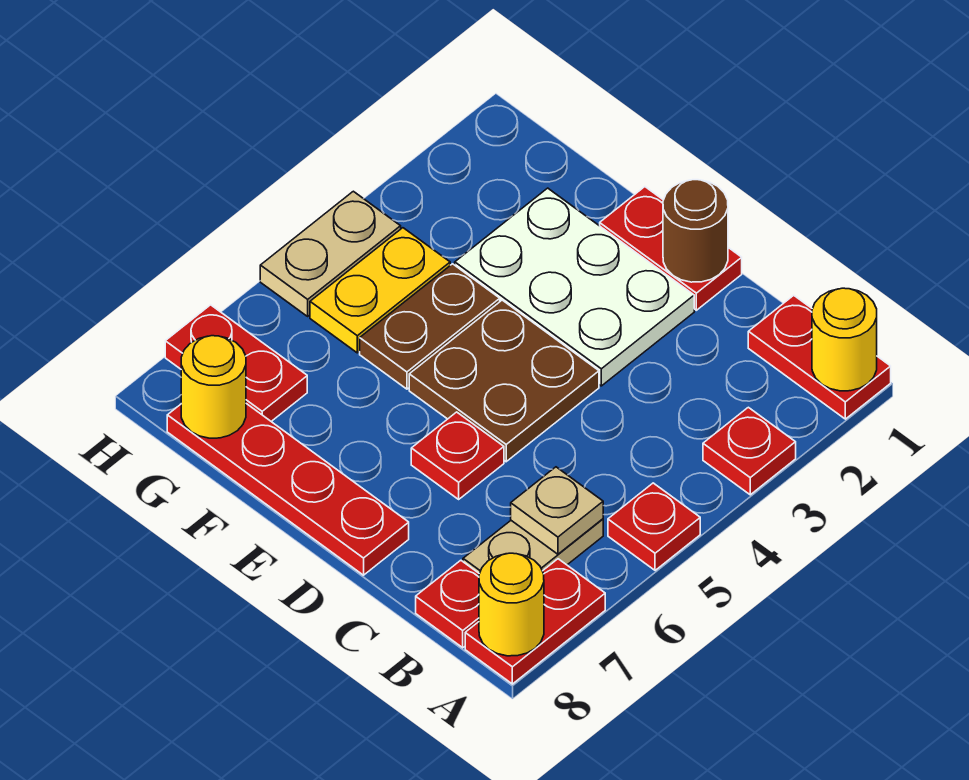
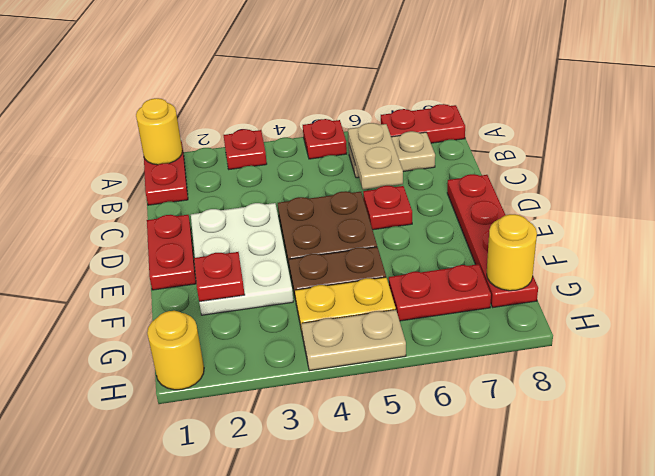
yellow 1x1 round brick [479,553,544,656] -> yellow 1x1 round brick moved to [147,311,204,390]
tan 1x1 plate [511,467,603,554] -> tan 1x2 plate [348,123,403,189]
red 1x1 plate [416,560,479,648] -> red 1x1 plate moved to [194,252,245,302]
brown 1x1 round brick [663,180,728,282] -> none
red 1x2 plate [165,305,307,421] -> red 1x2 plate turned to [389,264,491,321]

